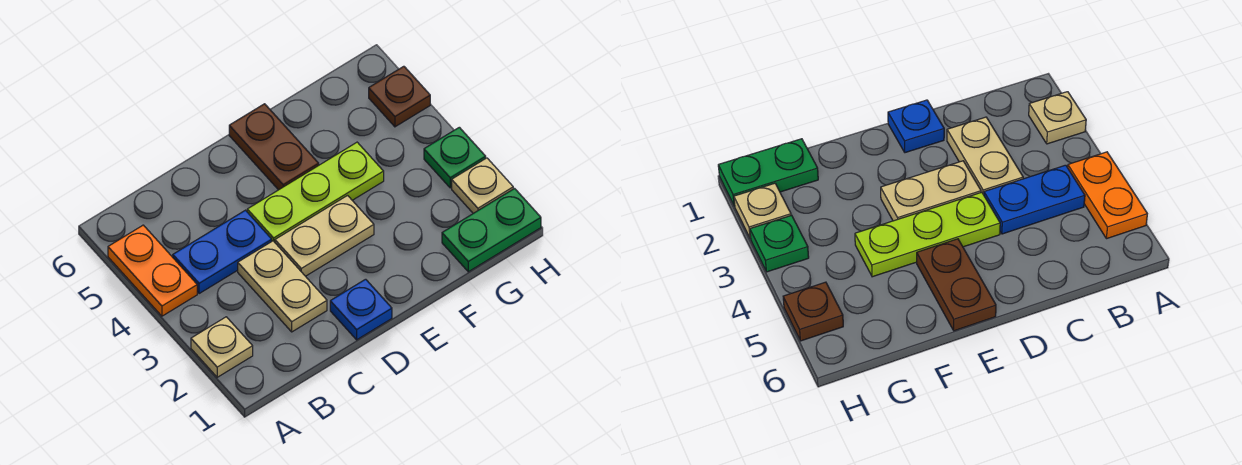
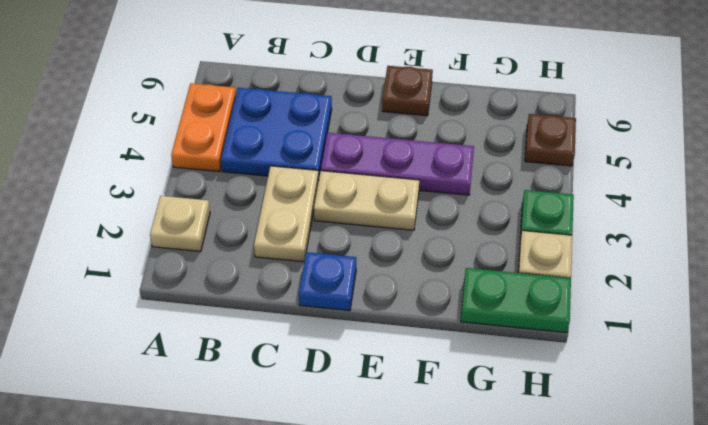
blue 1x2 plate [173,210,272,294] -> blue 2x2 plate [221,88,332,180]
lime 1x3 plate [247,142,384,242] -> purple 1x3 plate [321,133,474,195]
brown 1x2 plate [229,104,319,190] -> brown 1x1 plate [382,66,433,116]

